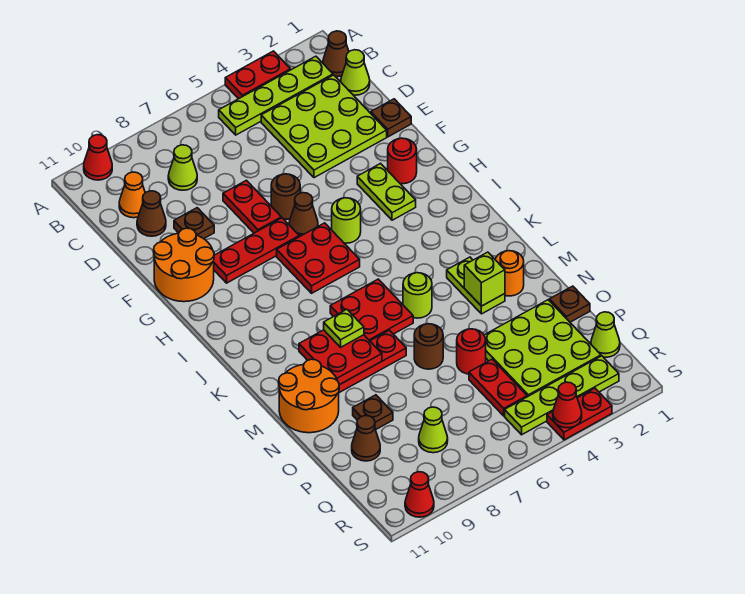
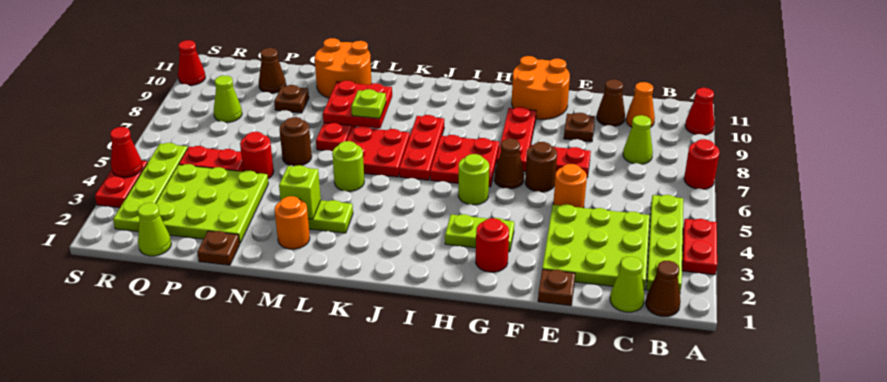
none -> red 1x1 round brick [684,139,720,189]
none -> orange 1x1 round brick [553,164,587,208]
none -> red 1x3 plate [399,115,444,180]

